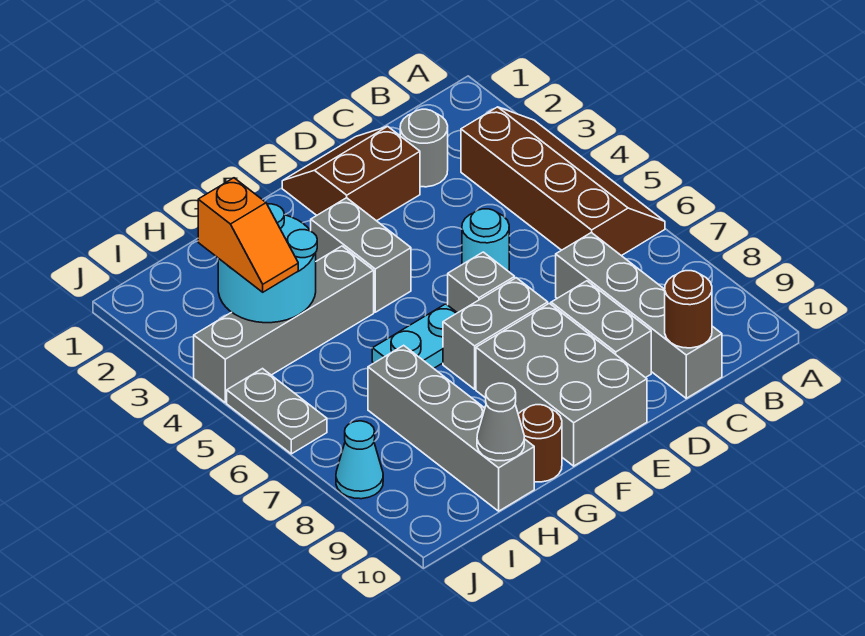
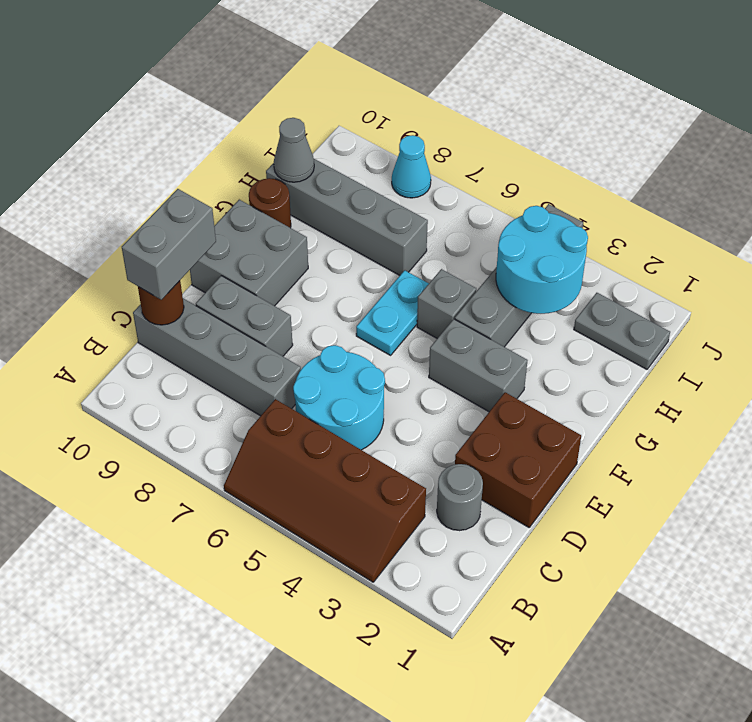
brown 2x2 slope [282,126,420,221] -> brown 2x2 brick [455,392,581,527]
cyan 1x1 round brick [462,209,509,272] -> cyan 2x2 round brick [293,345,385,450]
grey 1x1 brick [448,252,515,313] -> grey 1x1 brick moved to [417,269,476,338]
grey 1x2 brick [443,278,548,389] -> grey 1x2 brick moved to [122,189,216,300]
grey 2x3 brick [476,303,647,466] -> grey 2x2 brick [190,200,308,306]
orange 1x2 slope [198,178,298,292] -> none
grey 1x2 plate [227,369,327,454] -> grey 1x2 plate moved to [574,293,670,369]

